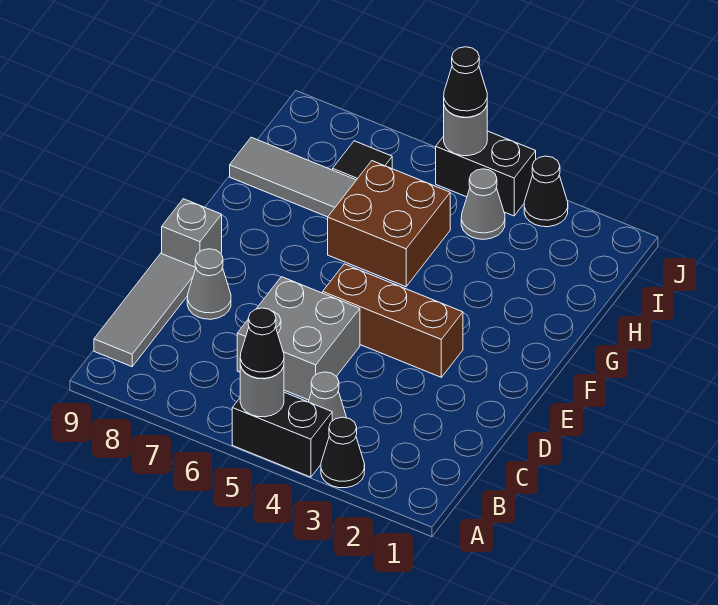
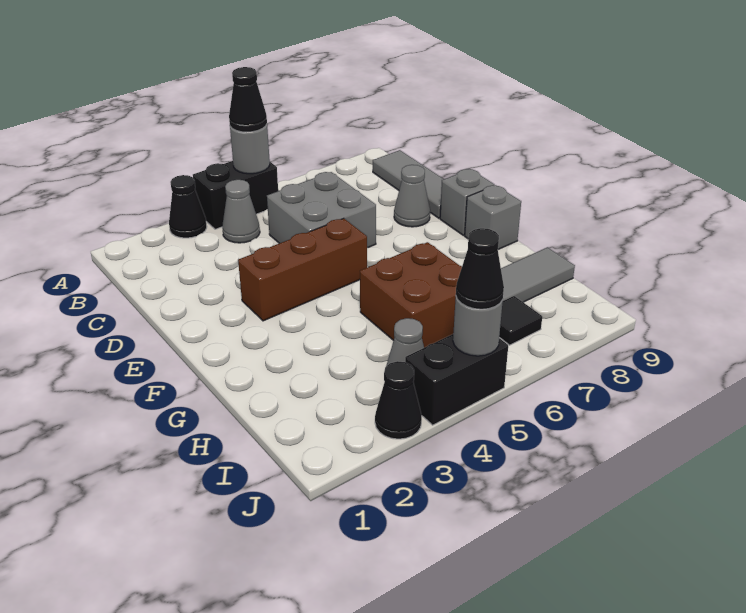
none -> grey 1x1 brick [465,185,521,249]

